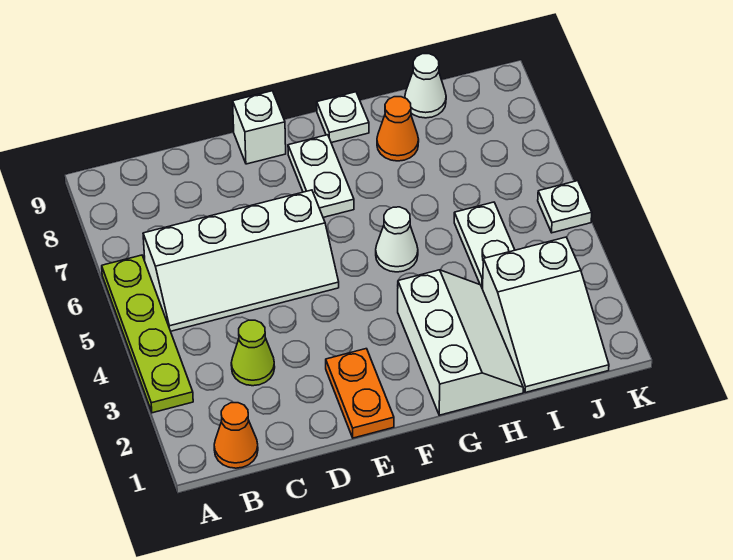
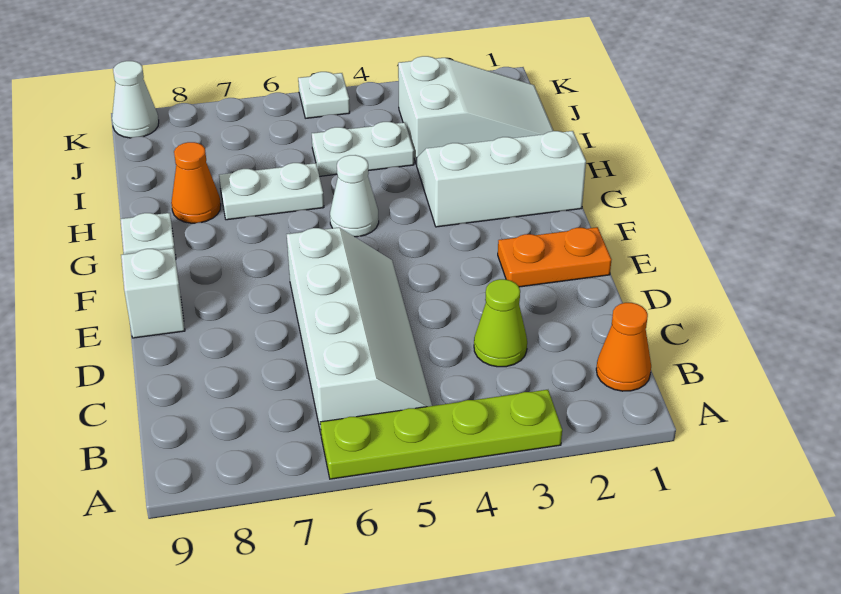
white 1x2 plate [288,135,354,217] -> white 1x2 plate moved to [219,163,324,220]
white 1x1 cone [405,54,446,118] -> white 1x1 cone moved to [112,61,159,138]

